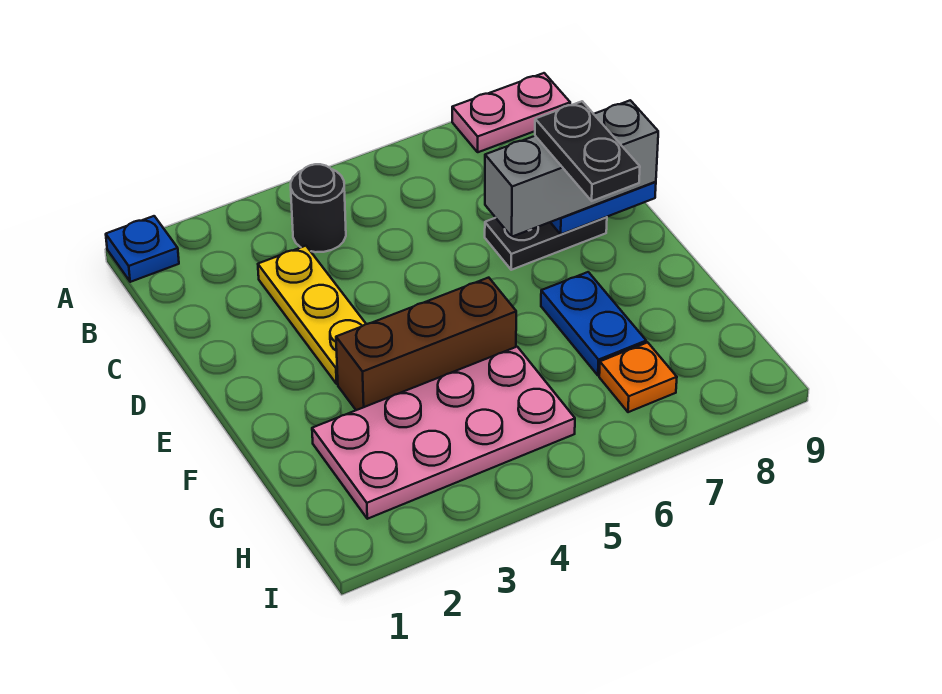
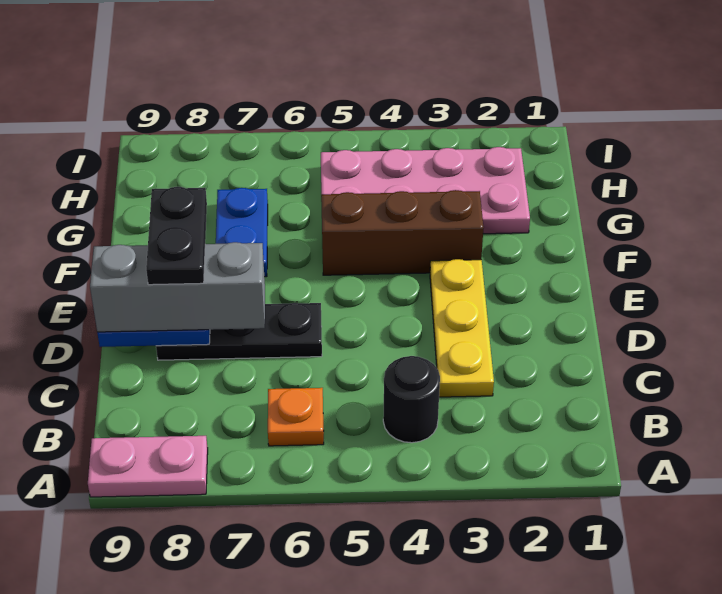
blue 1x1 plate [106,216,179,282] -> none
black 1x2 plate [485,217,607,270] -> black 1x3 plate [156,303,322,360]
orange 1x1 plate [599,342,677,412] -> orange 1x1 plate moved to [268,388,324,446]

